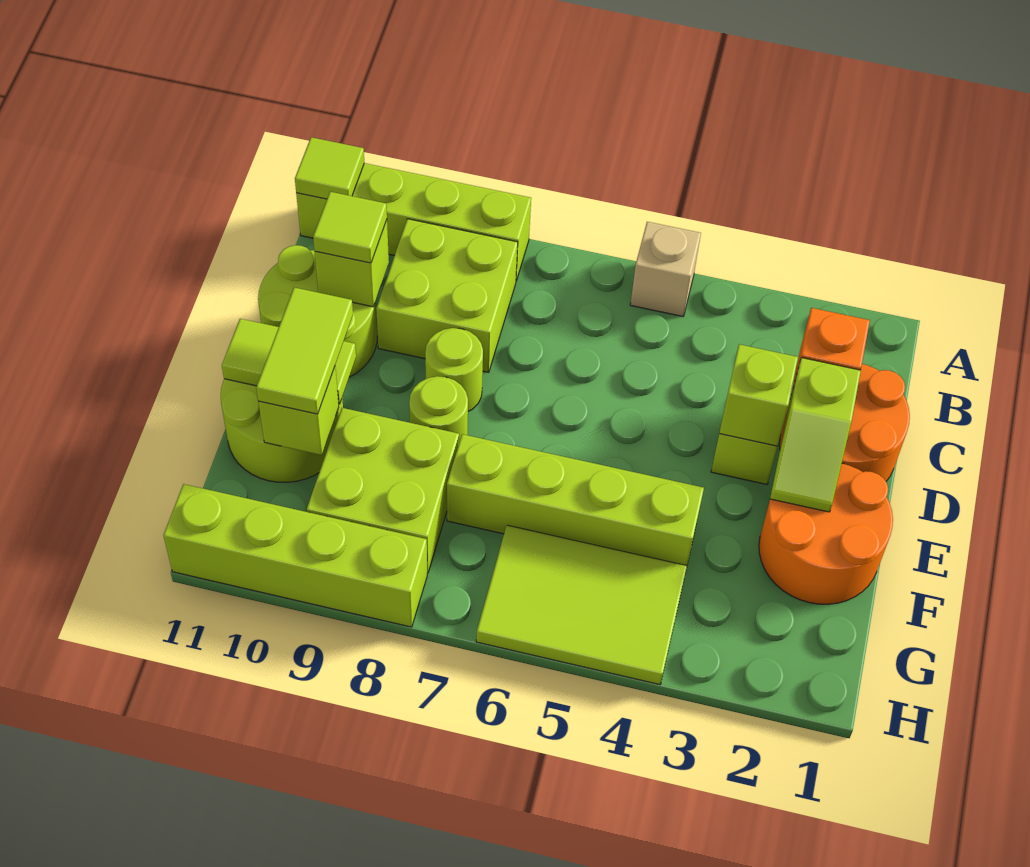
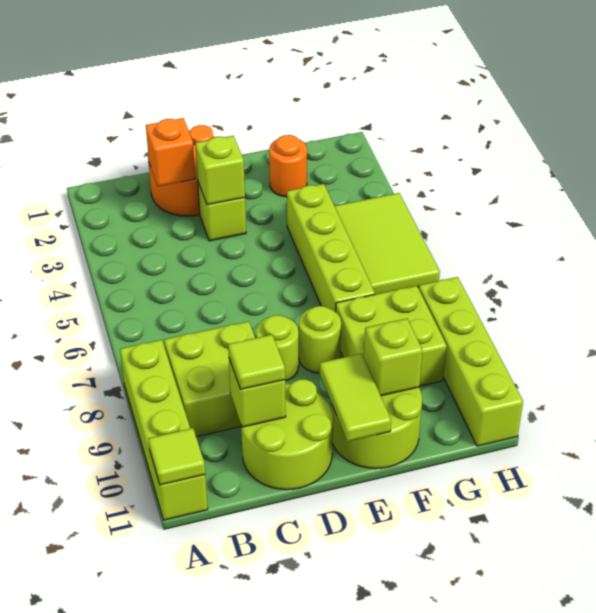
tan 1x1 brick [630,222,701,317] -> none
lime 1x2 slope [770,358,861,512] -> none
orange 2x2 round brick [759,464,893,604] -> orange 1x1 round brick [269,135,307,197]
lime 1x2 tile [256,287,353,414] -> none

